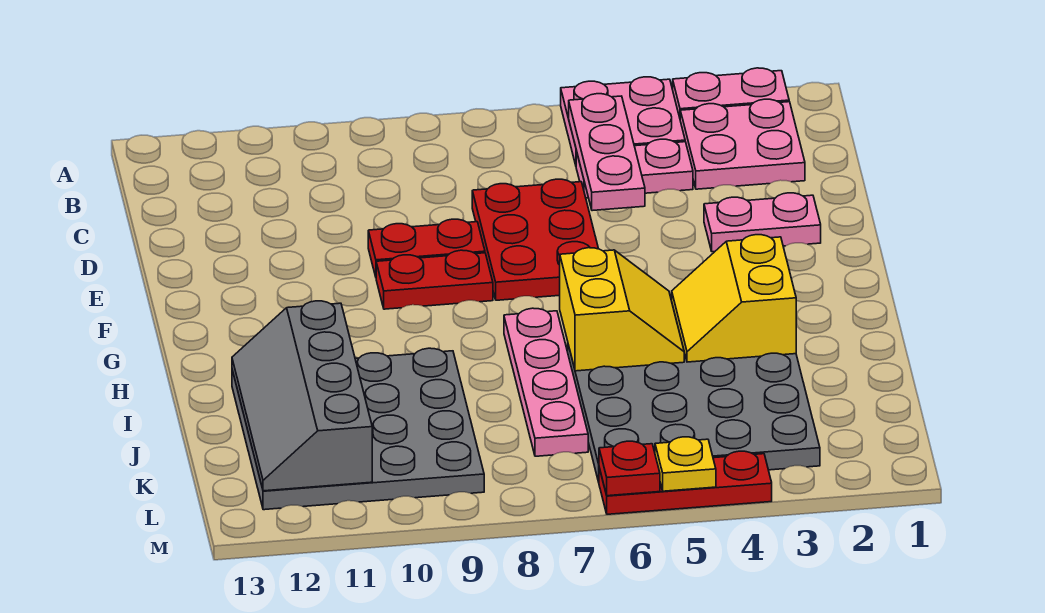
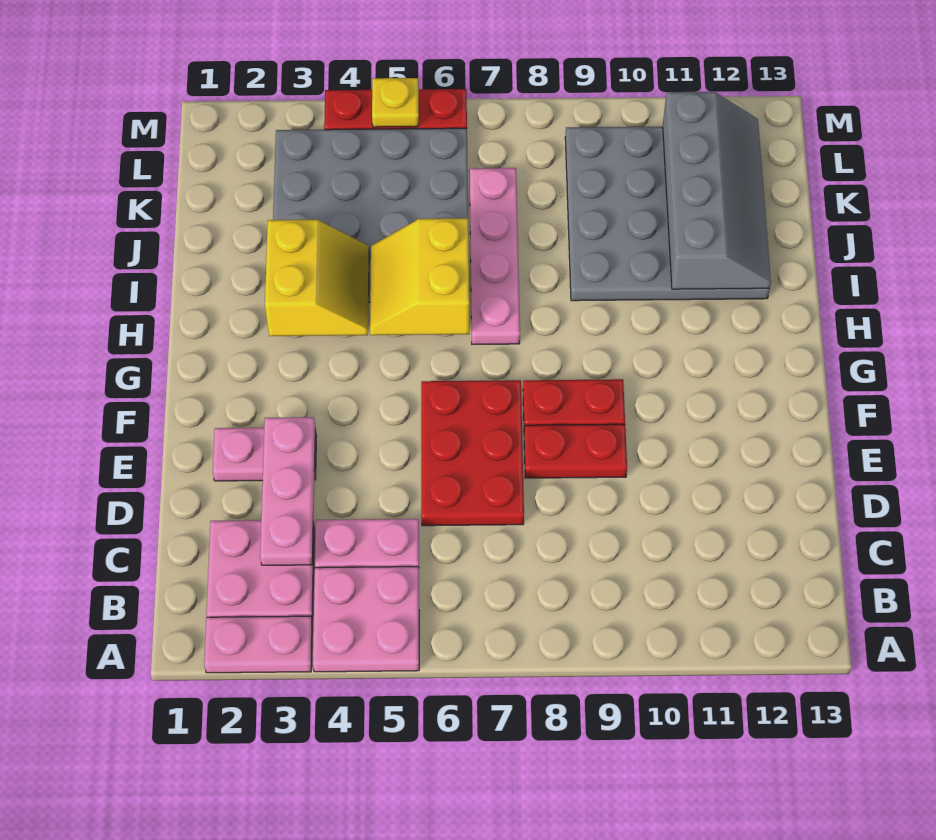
pink 1x3 plate [569,94,645,211] -> pink 1x3 plate moved to [260,417,315,565]
red 1x1 plate [599,441,660,496] -> none

